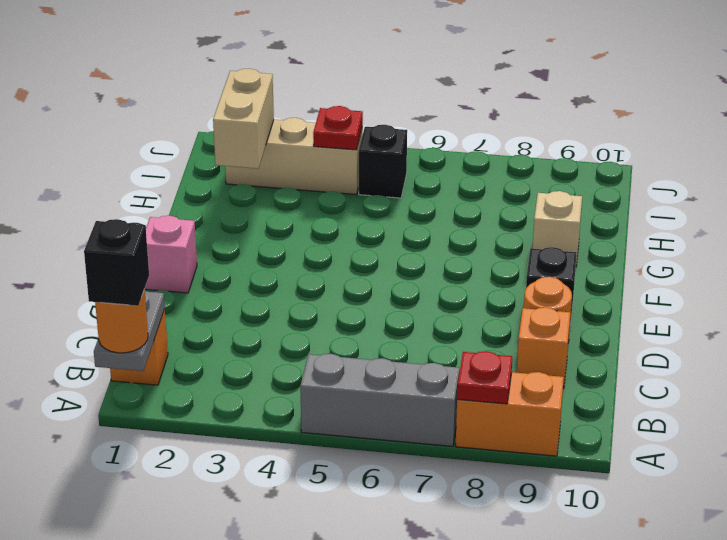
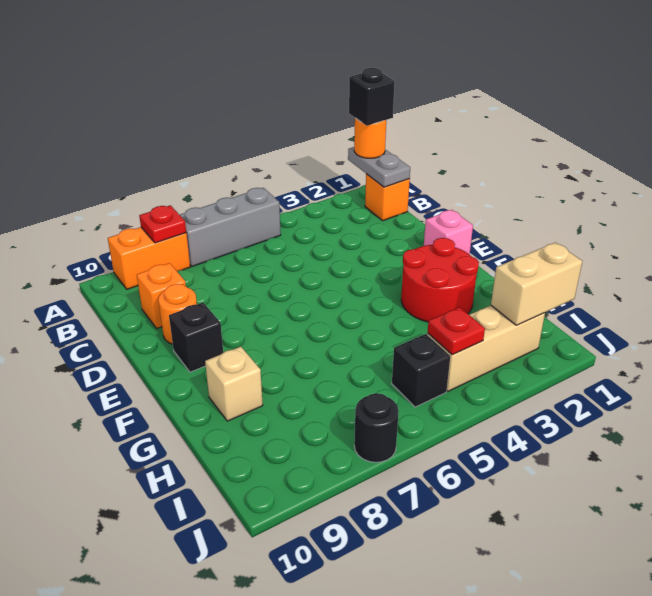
none -> red 2x2 round brick [401,238,479,322]
tan 1x2 brick [213,68,274,169] -> tan 1x2 brick turned to [491,242,582,325]
none -> black 1x1 round brick [354,393,399,462]

